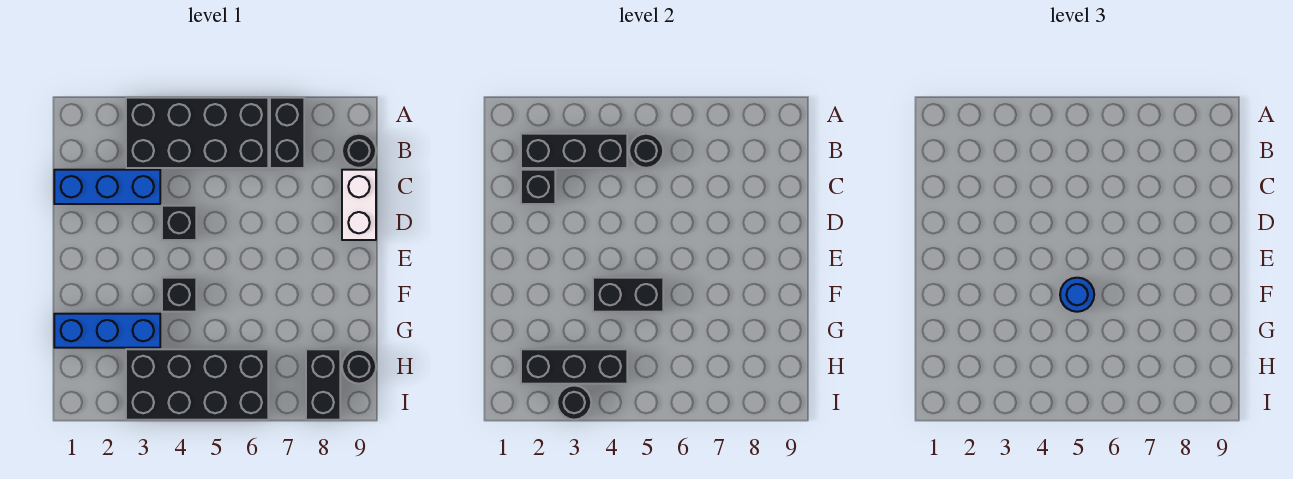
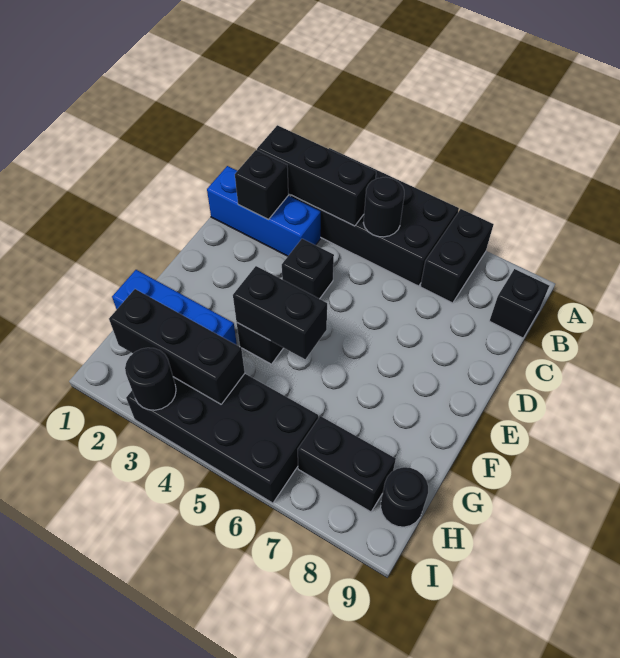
black 1x1 round brick [342,134,376,168] -> black 1x1 brick [490,269,549,338]
white 1x2 brick [342,170,376,240] -> none
blue 1x1 round brick [1060,278,1094,312] -> none
black 1x2 brick [306,349,340,420] -> black 1x2 brick turned to [298,416,396,512]

